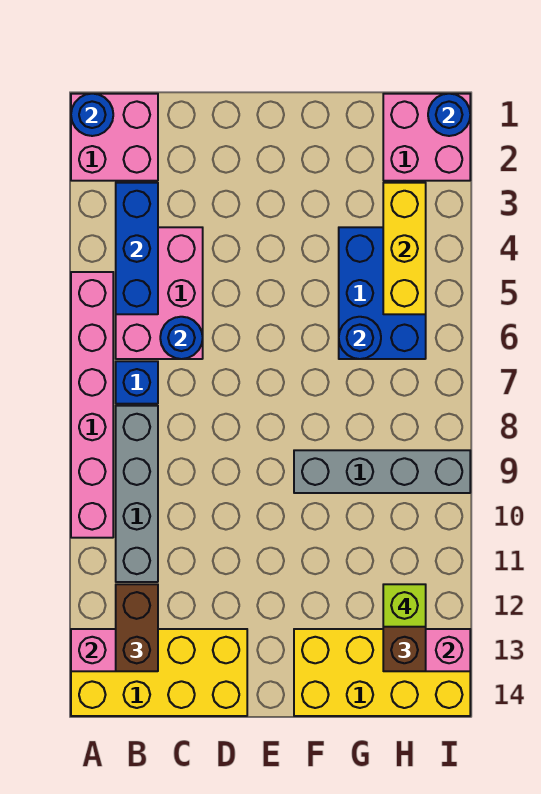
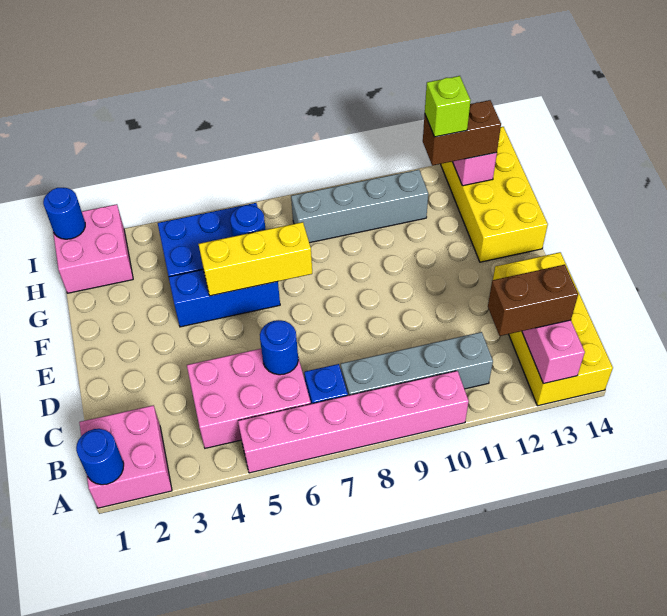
blue 1x3 brick [116,183,158,314] -> blue 1x3 brick moved to [169,270,280,327]
grey 1x4 brick [294,450,470,493] -> grey 1x4 brick turned to [291,170,428,243]
yellow 1x3 brick [383,183,426,314] -> yellow 1x3 brick moved to [199,222,312,296]

